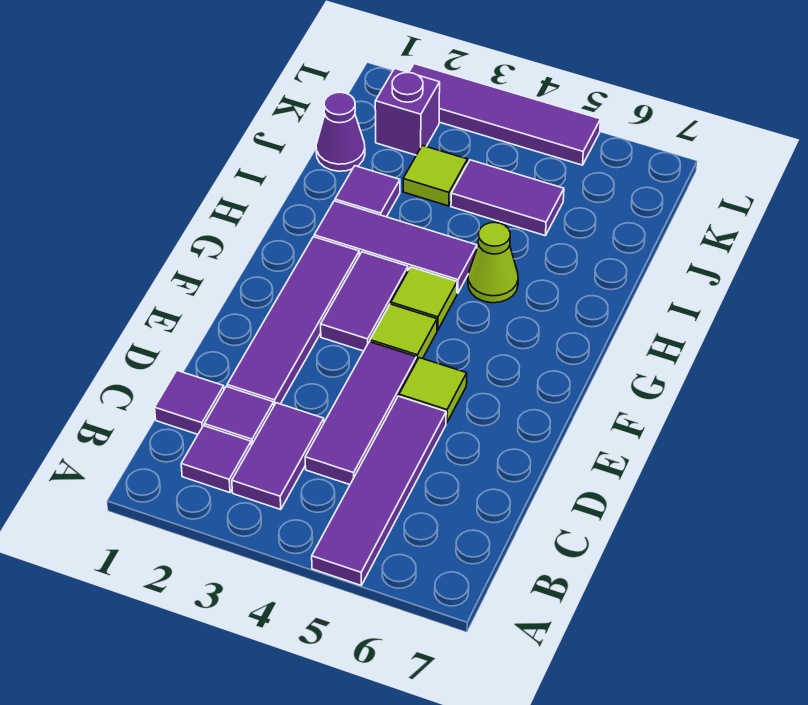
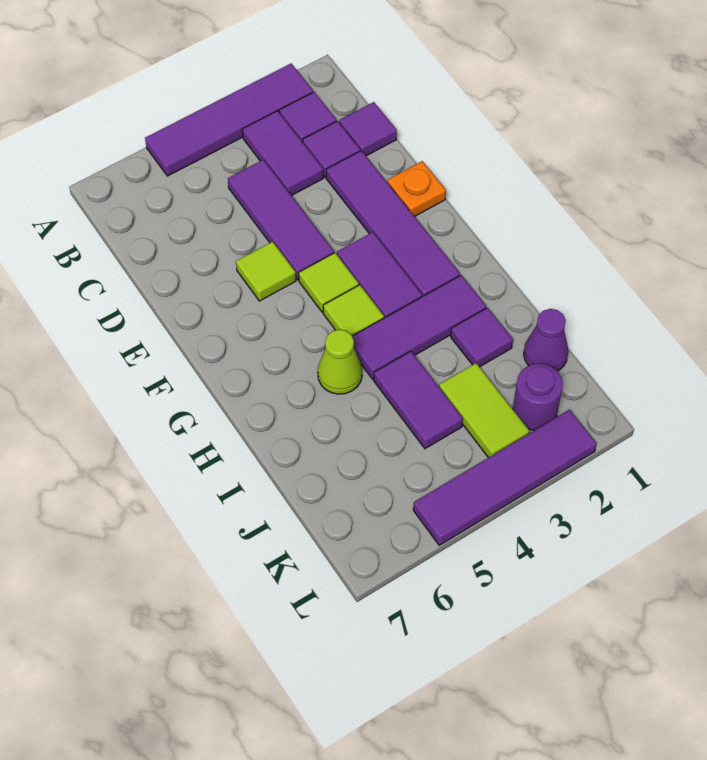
purple 1x4 tile [312,396,446,585] -> purple 1x4 tile turned to [145,64,313,176]
none -> orange 1x1 plate [387,161,446,216]
lime 1x1 tile [403,145,468,206] -> lime 1x2 tile [439,363,530,458]
purple 1x2 tile [451,160,564,236] -> purple 1x2 tile turned to [374,351,463,449]
purple 1x1 brick [375,68,440,155] -> purple 1x1 round brick [513,364,563,430]

